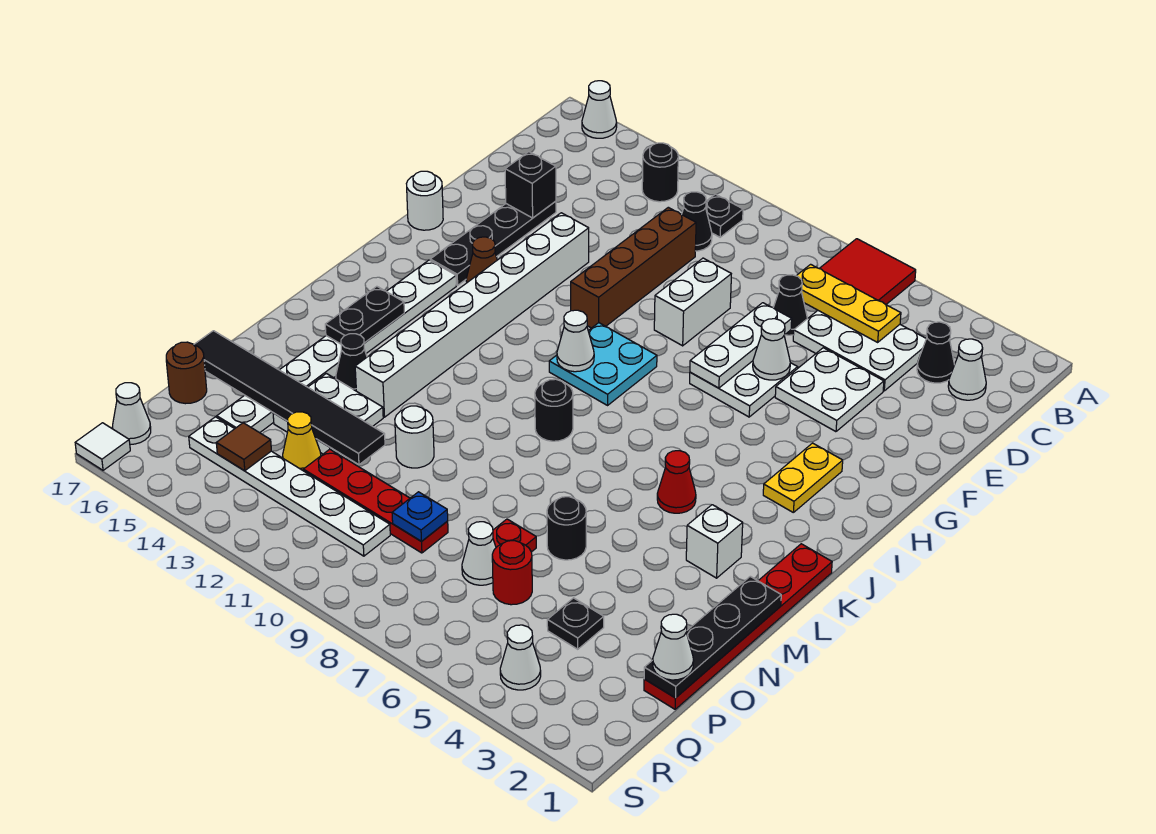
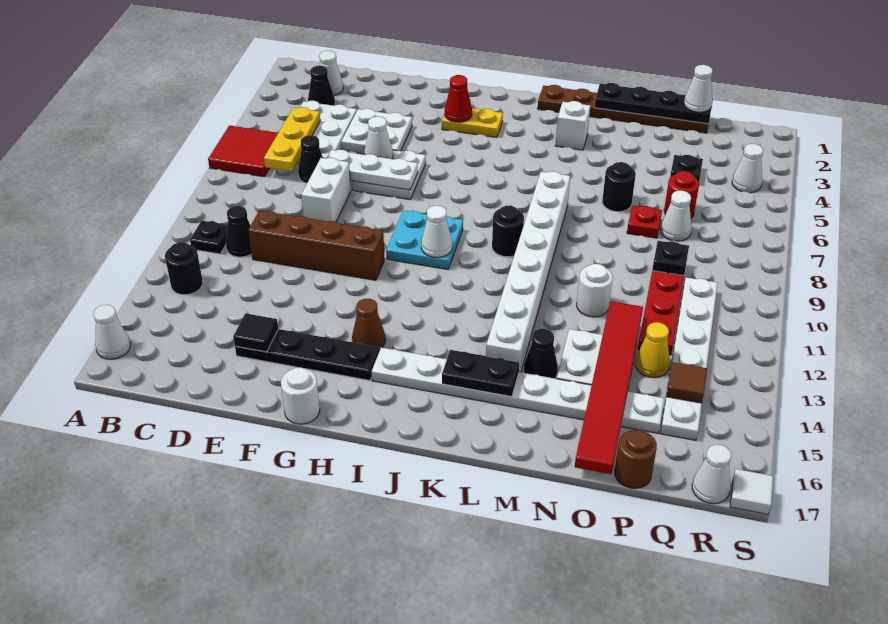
white 1x2 brick [654,258,731,346] -> white 1x2 brick turned to [301,158,351,222]
black 1x1 brick [505,152,556,218] -> black 1x1 tile [233,313,278,352]
white 1x8 brick [355,213,589,417] -> white 1x8 brick turned to [486,172,570,372]
red 1x6 plate [644,544,832,709] -> brown 1x6 plate [538,85,709,133]
red 1x1 cone [657,451,696,513] -> red 1x1 cone moved to [445,75,472,122]
black 1x6 tile [194,331,385,465] -> red 1x6 tile [575,301,643,474]
blue 1x1 plate [392,492,448,542] -> black 1x1 plate [652,241,689,276]

